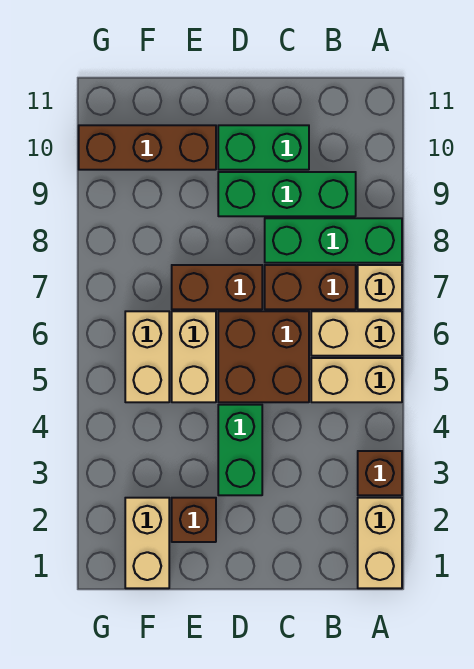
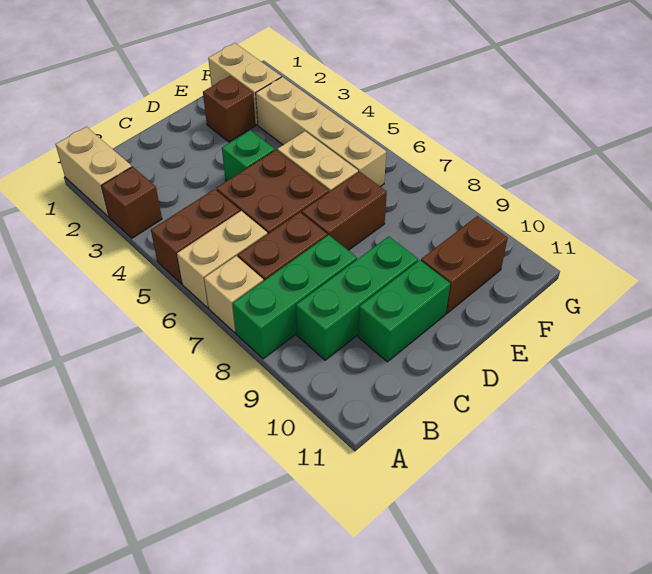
tan 1x2 brick [311,358,402,402] -> brown 1x2 brick [151,189,240,284]
green 1x2 brick [218,405,262,495] -> green 1x1 brick [222,130,275,181]
brown 1x3 brick [79,125,216,170] -> brown 1x2 brick [421,216,508,313]
tan 1x2 brick [125,311,169,402] -> tan 1x4 brick [256,77,386,187]

